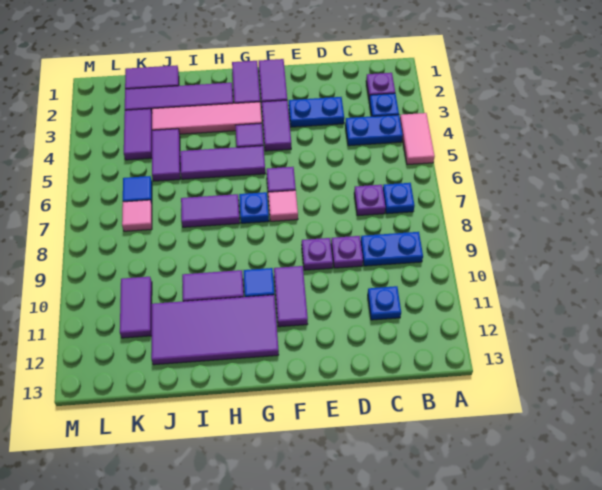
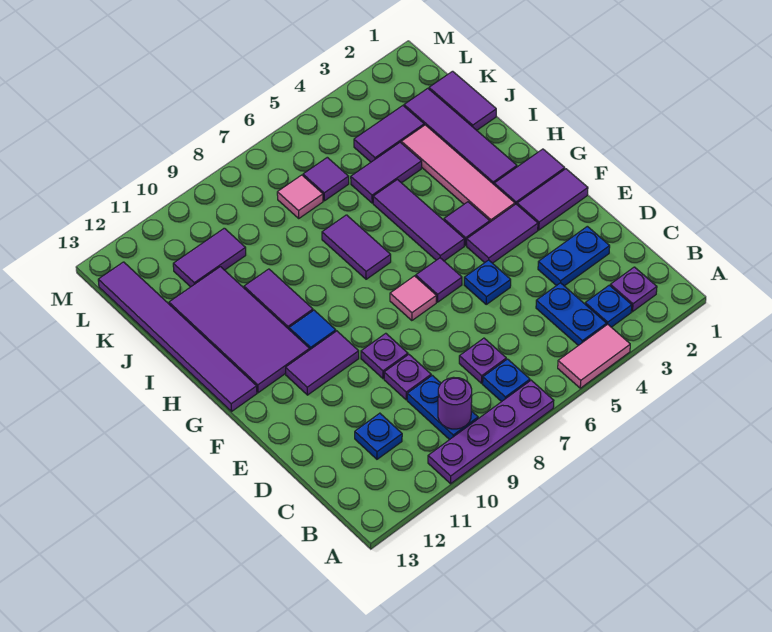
none -> purple 1x4 plate [428,380,554,484]
none -> purple 1x1 round brick [438,377,472,429]
blue 1x2 plate [289,97,344,127] -> blue 1x2 plate turned to [538,226,610,286]
blue 1x1 plate [239,192,269,223] -> blue 1x1 plate moved to [464,260,511,304]
none -> purple 1x6 tile [98,262,257,411]
blue 1x1 tile [123,176,152,204] -> purple 1x1 tile [303,157,349,201]

